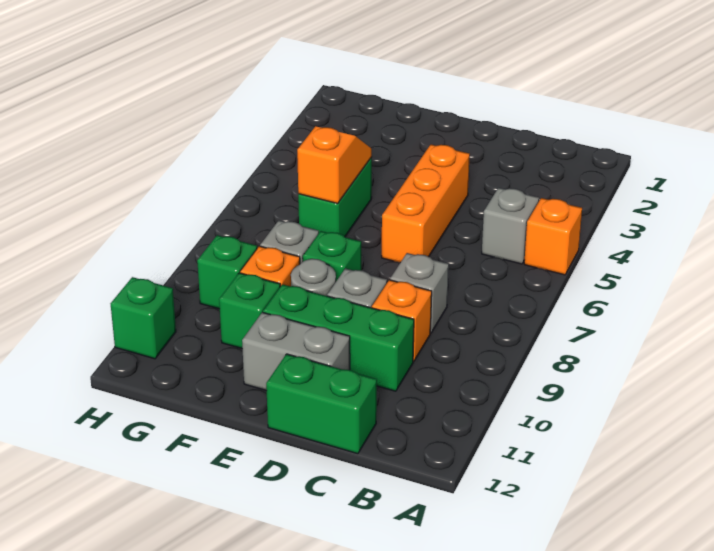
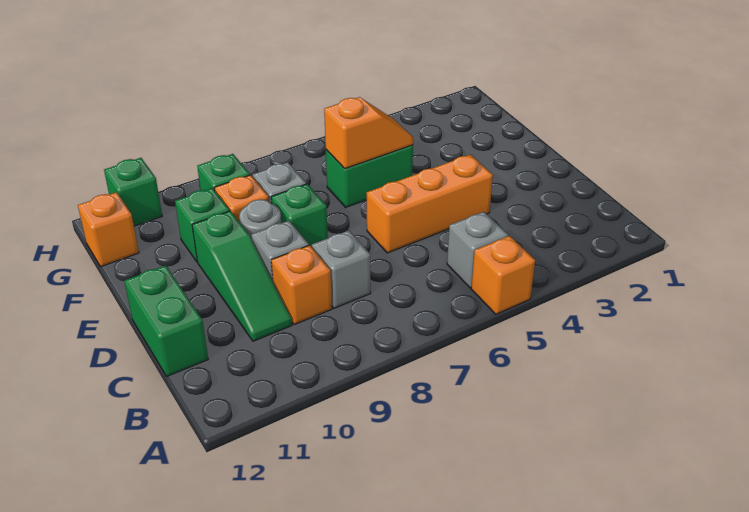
green 1x3 brick [263,284,414,391] -> green 1x3 slope [192,211,292,341]
grey 1x2 brick [242,312,350,391] -> none
none -> orange 1x1 brick [78,192,139,267]

